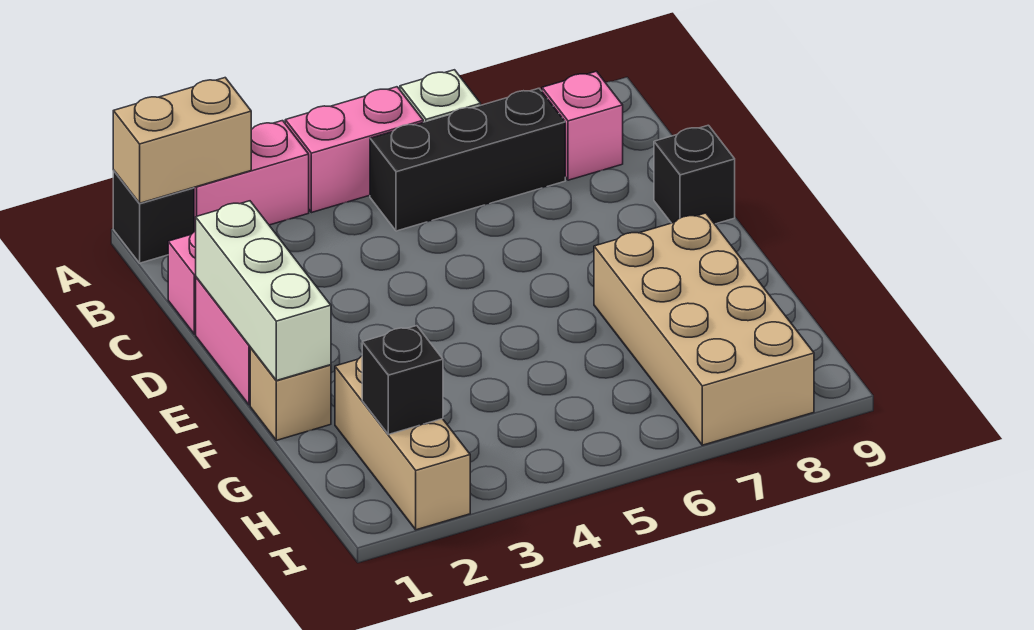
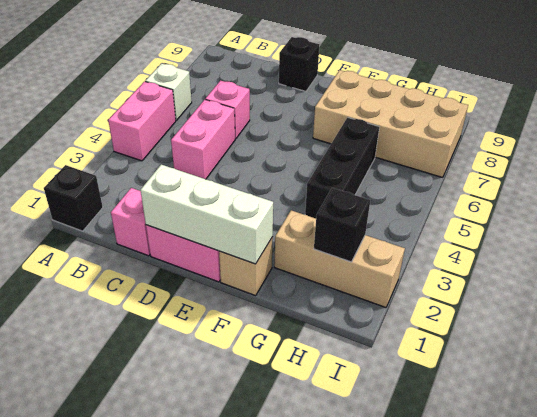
tan 1x2 brick [113,78,251,203] -> none
pink 1x2 brick [194,121,309,232] -> pink 1x2 brick moved to [171,100,235,179]
black 1x3 brick [370,88,565,231] -> black 1x3 brick moved to [305,117,379,218]
pink 1x1 brick [542,71,623,180] -> pink 1x1 brick moved to [205,81,250,139]

